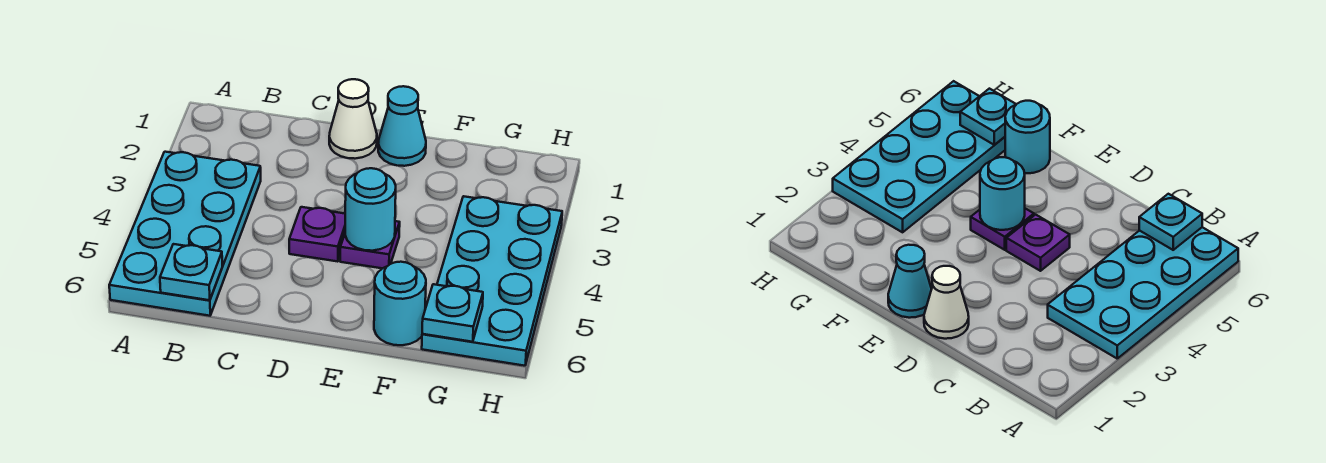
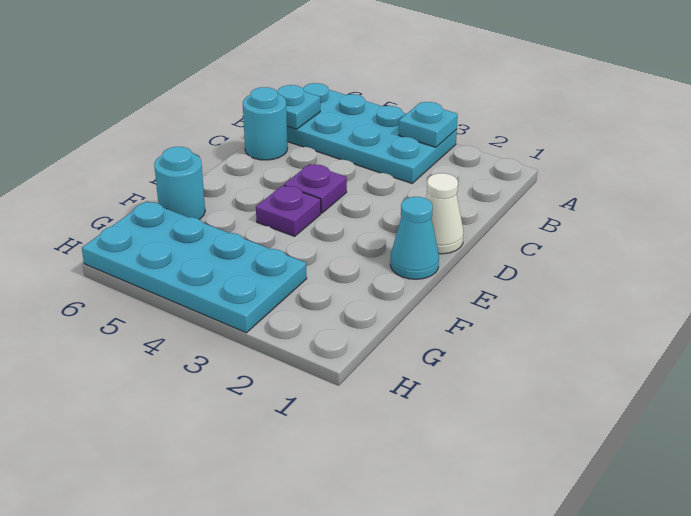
cyan 1x1 round brick [345,168,396,251] -> cyan 1x1 round brick moved to [243,87,288,160]
cyan 1x1 plate [422,284,483,342] -> cyan 1x1 plate moved to [399,102,458,147]

